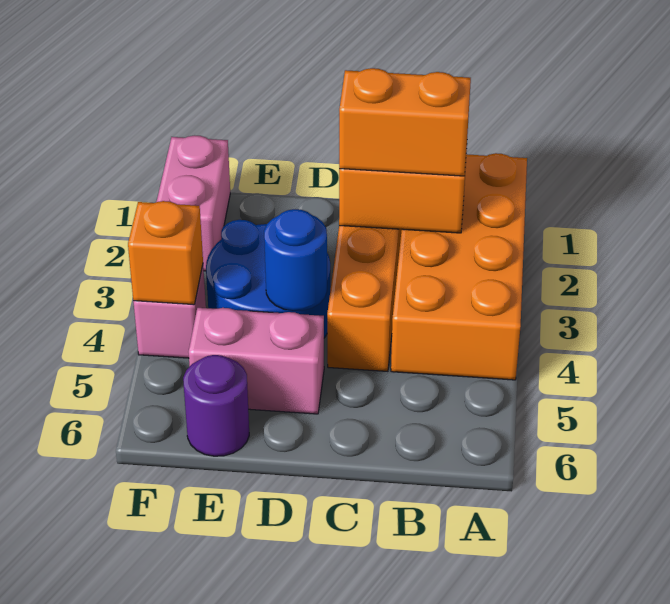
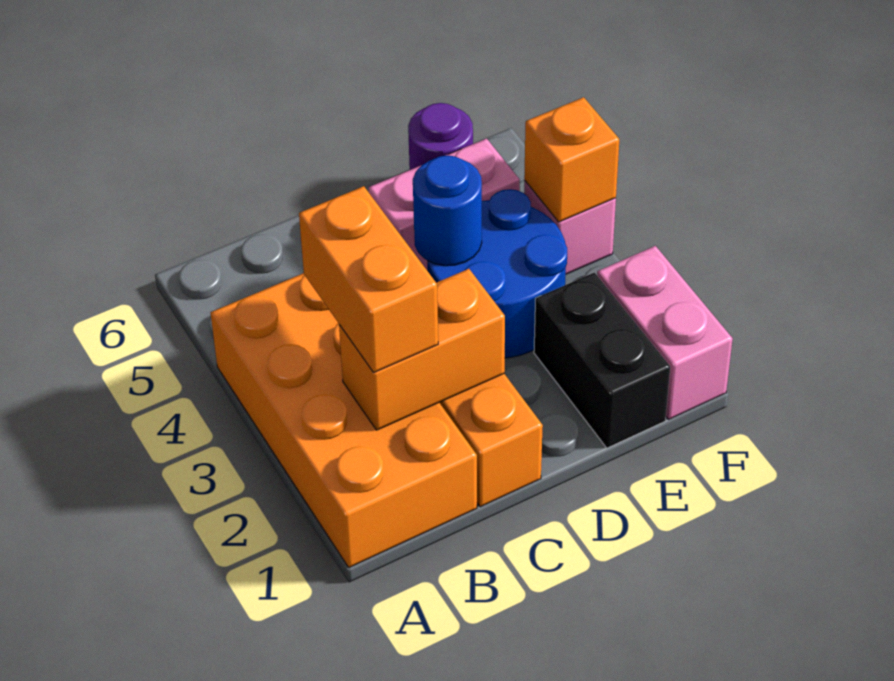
orange 1x2 brick [339,68,471,176] -> orange 1x2 brick turned to [299,186,438,372]
none -> black 1x2 brick [534,272,670,448]

